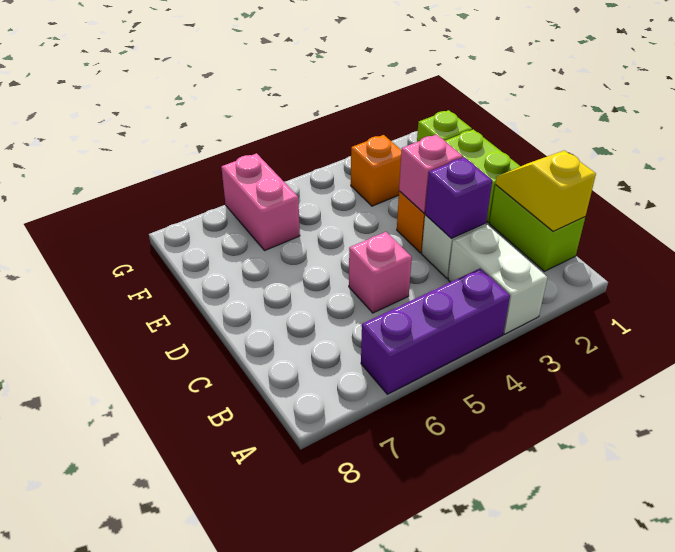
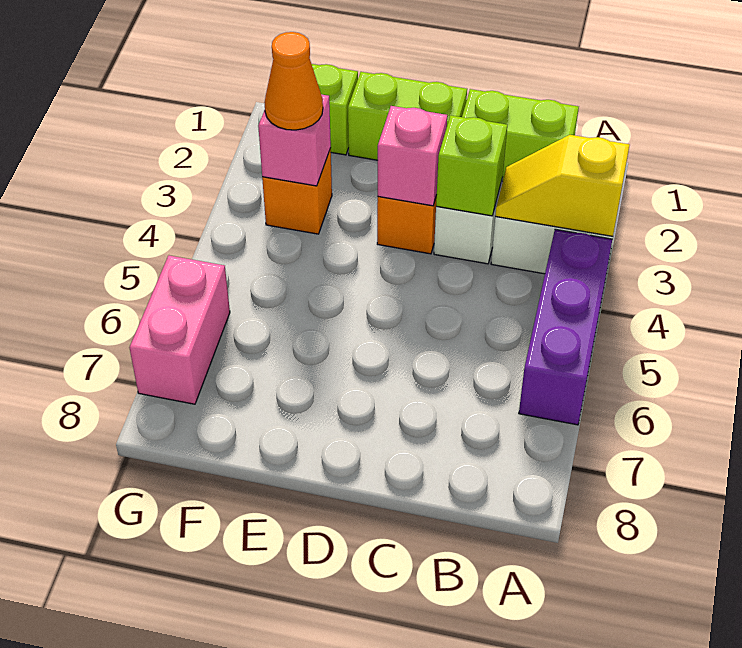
yellow 1x2 slope [495,150,596,232] -> yellow 1x2 slope moved to [495,135,630,236]
purple 1x1 brick [425,157,492,239] -> lime 1x1 brick [436,115,507,216]
pink 1x1 brick [349,232,412,313] -> pink 1x1 brick moved to [258,94,331,186]
none -> orange 1x1 cone [264,32,323,130]
pink 1x2 brick [221,153,300,251] -> pink 1x2 brick turned to [130,256,230,404]

